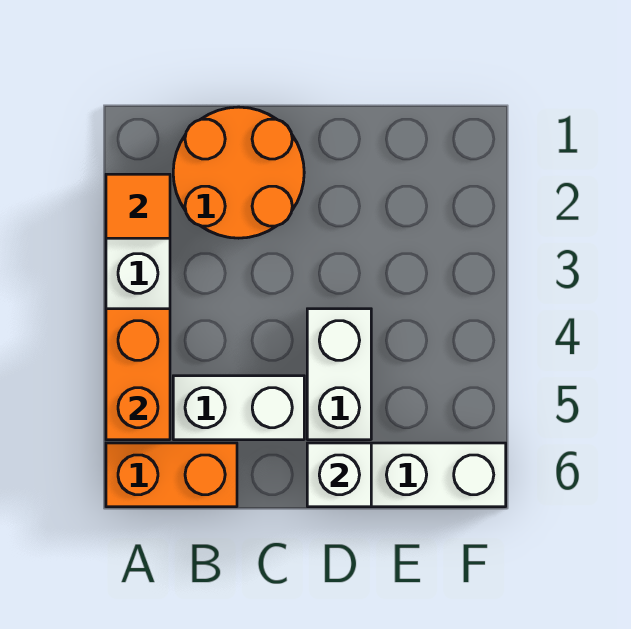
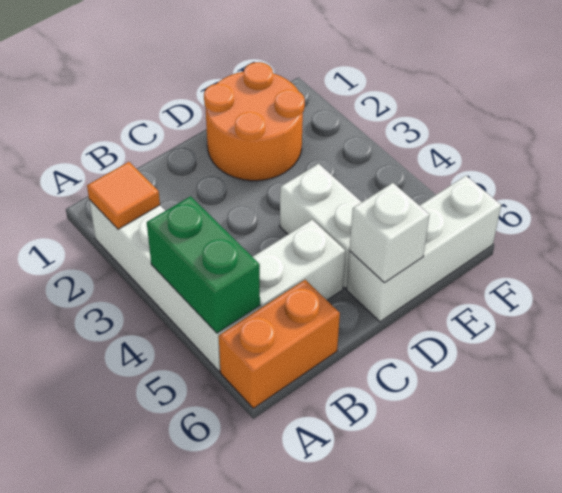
orange 1x2 brick [106,309,170,440] -> green 1x2 brick [147,196,260,333]
orange 2x2 round brick [173,107,304,238] -> orange 2x2 round brick moved to [204,62,305,181]

